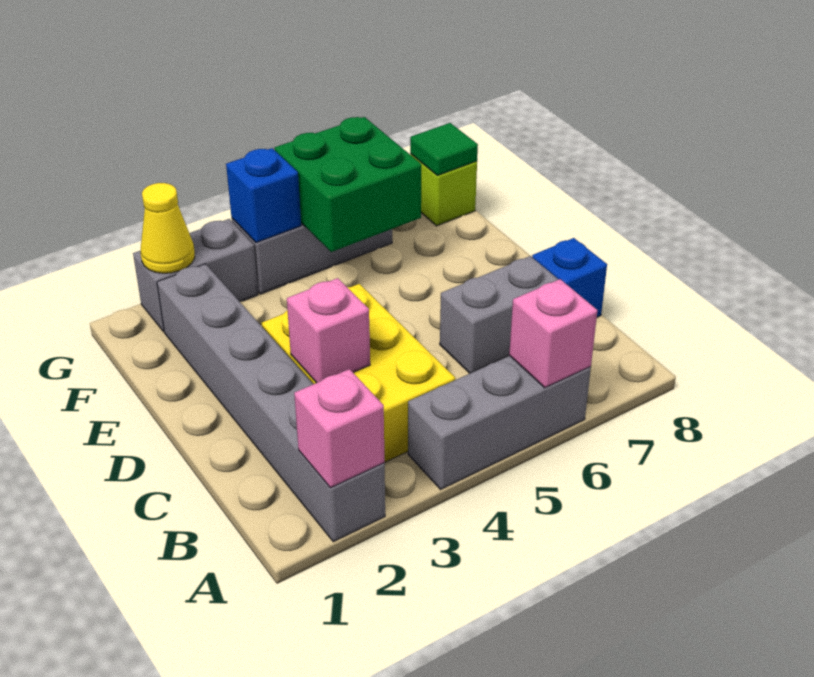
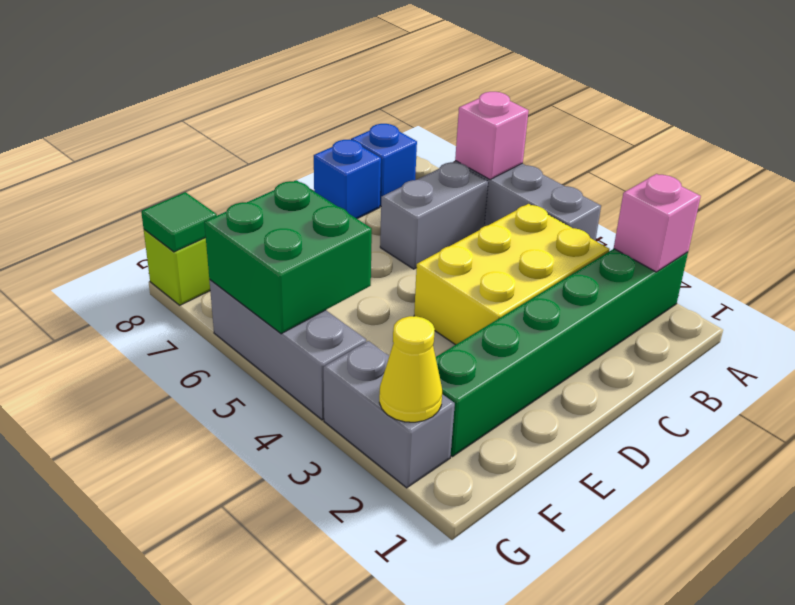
grey 1x6 brick [157,264,385,542] -> green 1x6 brick [436,249,688,457]
pink 1x1 brick [287,278,370,383] -> none
grey 1x2 brick [440,256,559,373] -> grey 1x2 brick turned to [380,162,488,269]
blue 1x1 brick [226,148,301,243] -> blue 1x1 brick moved to [351,124,417,206]

